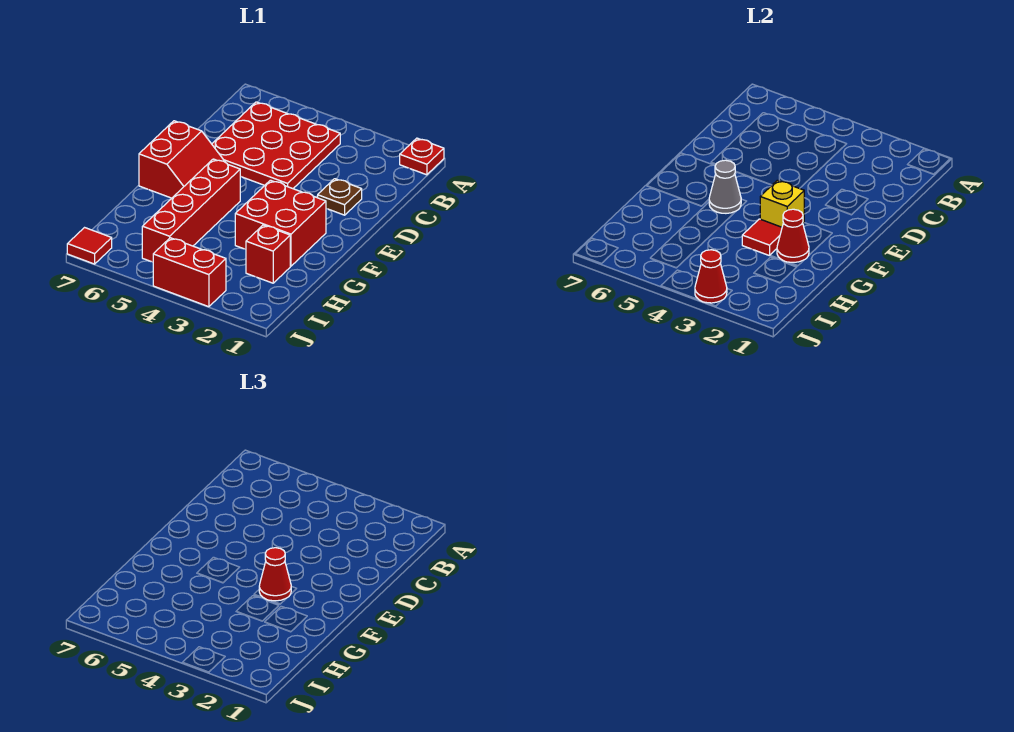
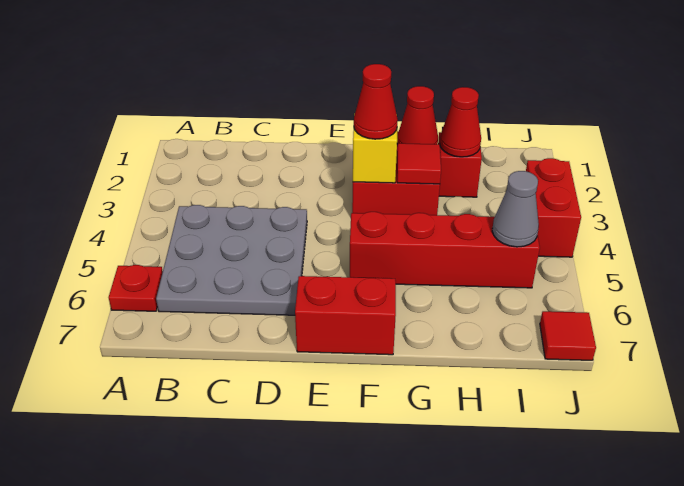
red 1x1 plate [400,138,444,175] -> red 1x1 plate moved to [109,265,163,311]
red 3x3 plate [212,102,340,189] -> grey 3x3 plate [156,205,307,315]
brown 1x1 plate [318,179,362,215] -> none
grey 1x1 cone [709,160,741,213] -> grey 1x1 cone moved to [492,171,539,247]
red 1x1 cone [695,250,727,303] -> red 1x1 cone moved to [440,87,481,157]

